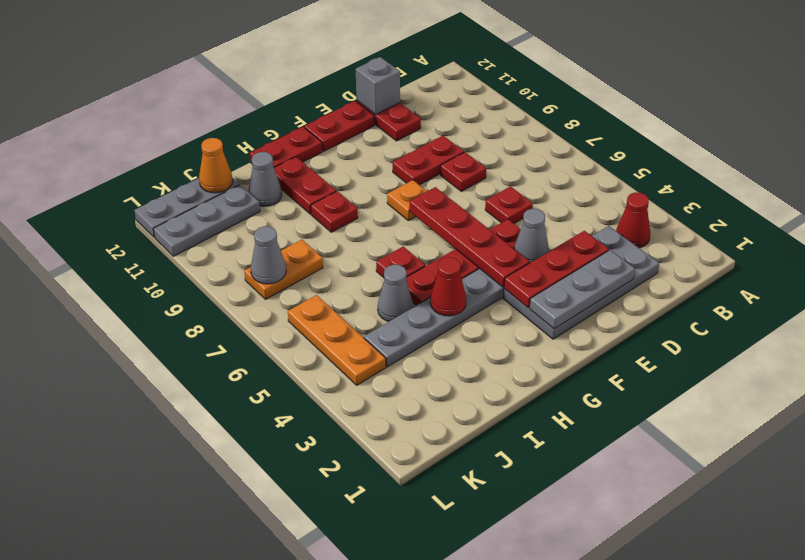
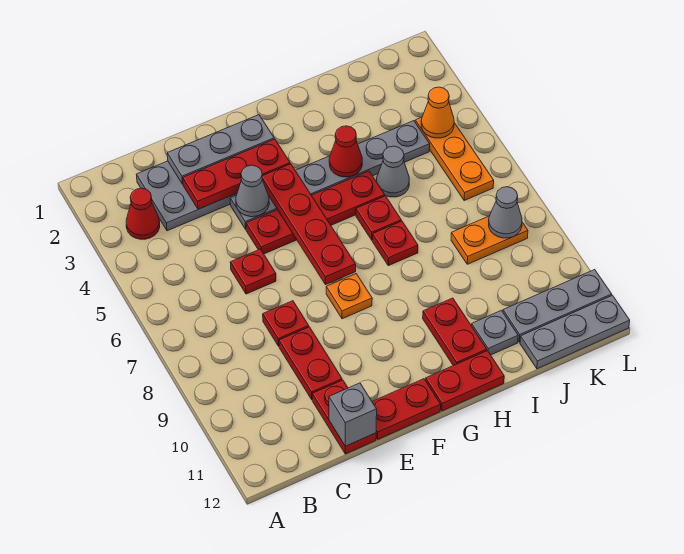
red 1x2 plate [392,136,464,185] -> red 1x2 plate turned to [279,327,342,399]
red 1x1 plate [311,191,358,232] -> red 1x1 plate moved to [372,221,418,266]
grey 1x1 cone [248,152,282,206] -> grey 1x1 plate [472,310,518,355]
orange 1x1 cone [199,138,233,193] -> orange 1x1 cone moved to [421,87,454,138]

